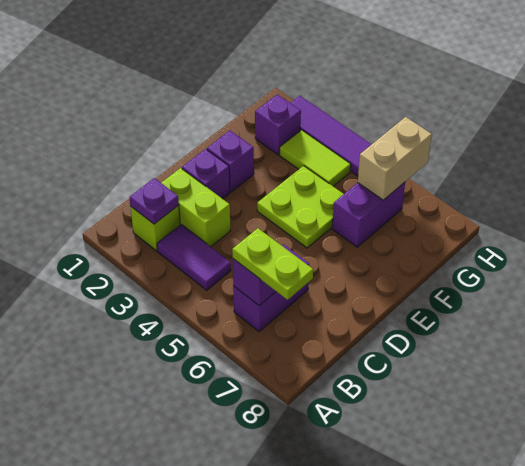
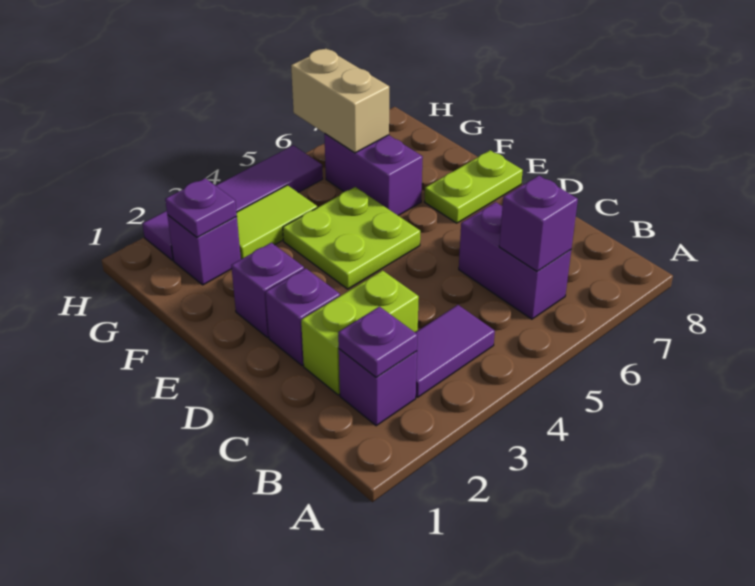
lime 1x1 brick [130,205,180,251] -> purple 1x1 brick [339,349,417,426]
lime 1x2 plate [232,228,313,300] -> lime 1x2 plate moved to [425,150,523,223]
none -> purple 1x1 plate [165,178,237,237]

